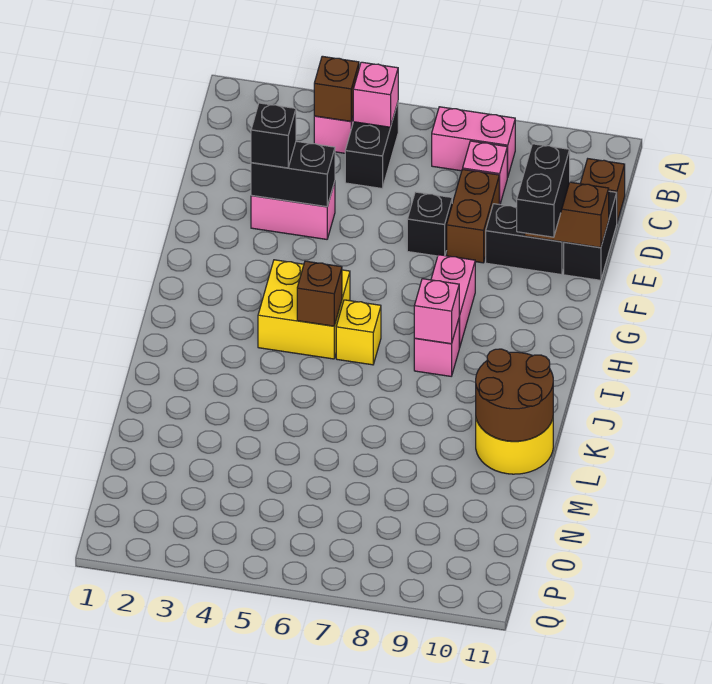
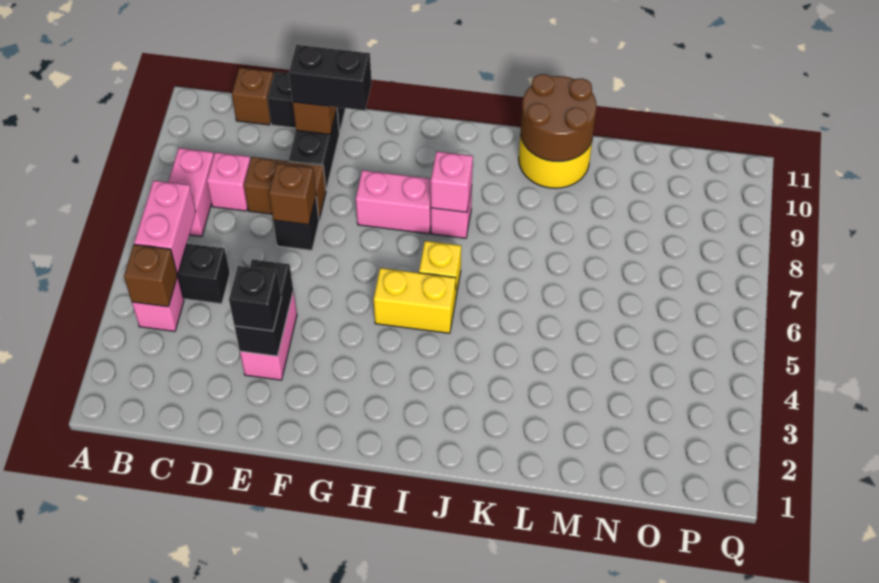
pink 1x1 brick [353,62,398,127] -> pink 1x2 brick [134,181,196,274]
yellow 2x2 brick [258,260,350,359] -> yellow 1x2 brick [374,268,456,333]
brown 1x1 brick [297,261,342,326] -> brown 1x1 brick moved to [269,164,316,225]

